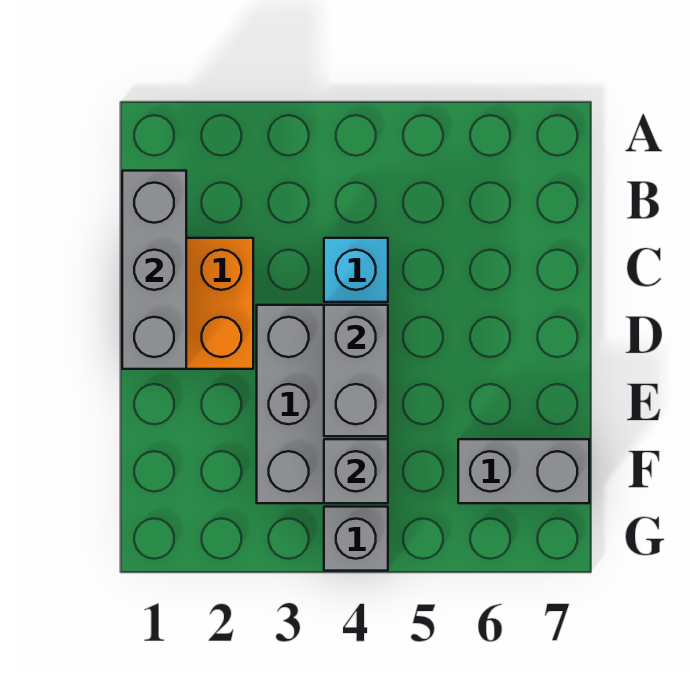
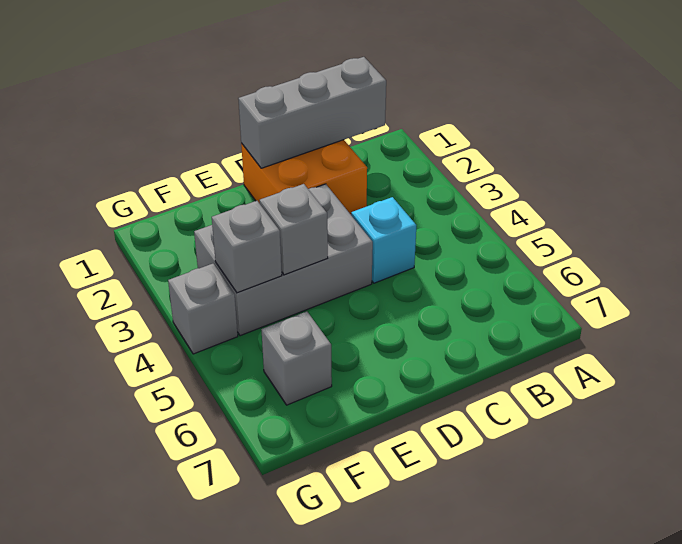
grey 1x2 brick [324,305,388,436] -> grey 1x1 brick [260,184,328,275]
grey 1x2 brick [458,439,589,503] -> grey 1x1 brick [262,311,332,405]

